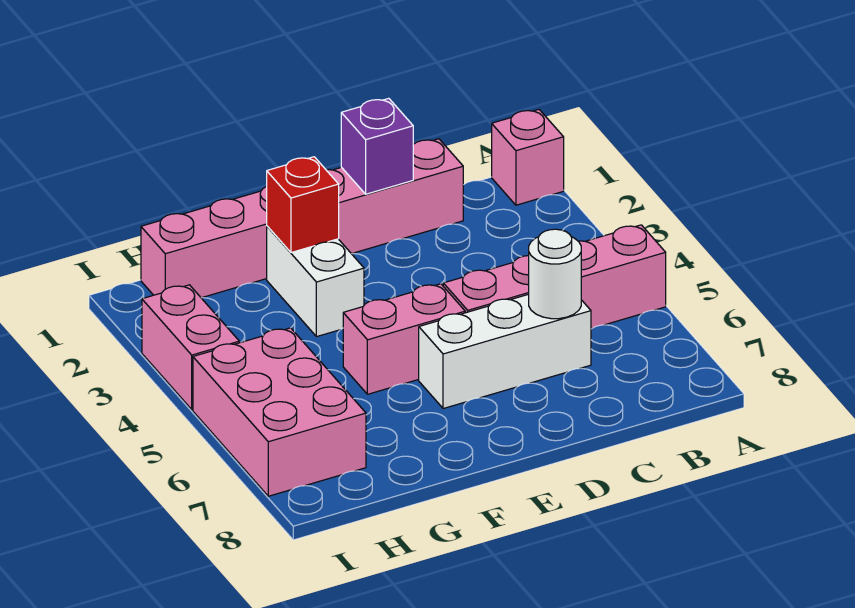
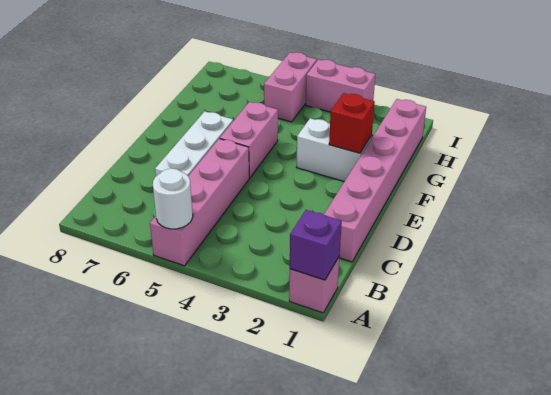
white 1x1 round brick [529,229,581,319] -> white 1x1 round brick moved to [153,168,193,229]
purple 1x1 brick [341,98,413,194] -> purple 1x1 brick moved to [290,210,342,280]
pink 2x3 brick [193,328,366,496] -> pink 1x2 brick [264,52,317,122]

